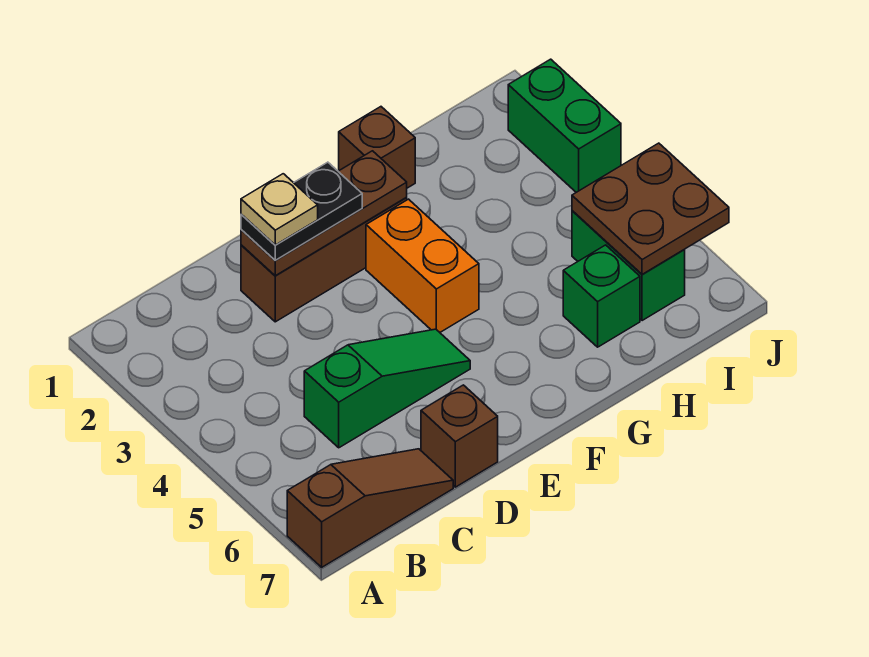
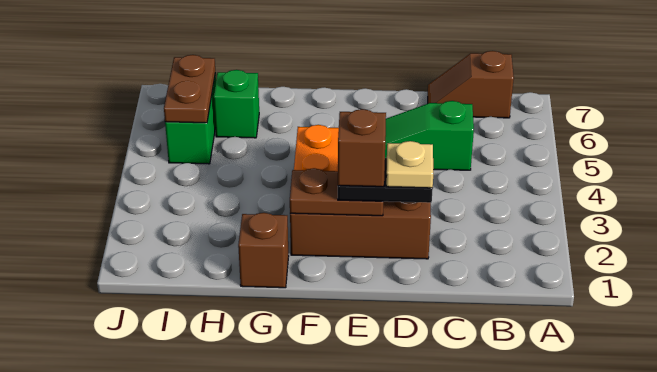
brown 1x3 slope [287,449,453,567] -> brown 1x2 slope [428,51,514,118]
brown 1x3 plate [241,151,407,276] -> brown 1x2 plate [290,168,383,216]
brown 1x1 brick [421,385,498,487] -> brown 1x1 brick moved to [338,109,386,187]
brown 2x2 plate [572,143,729,274] -> brown 1x2 plate [164,55,215,123]
green 1x2 brick [508,59,621,192] -> none

